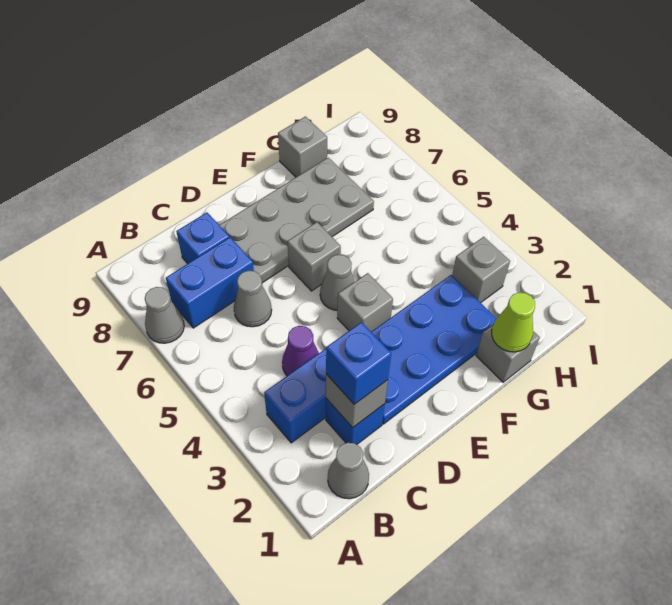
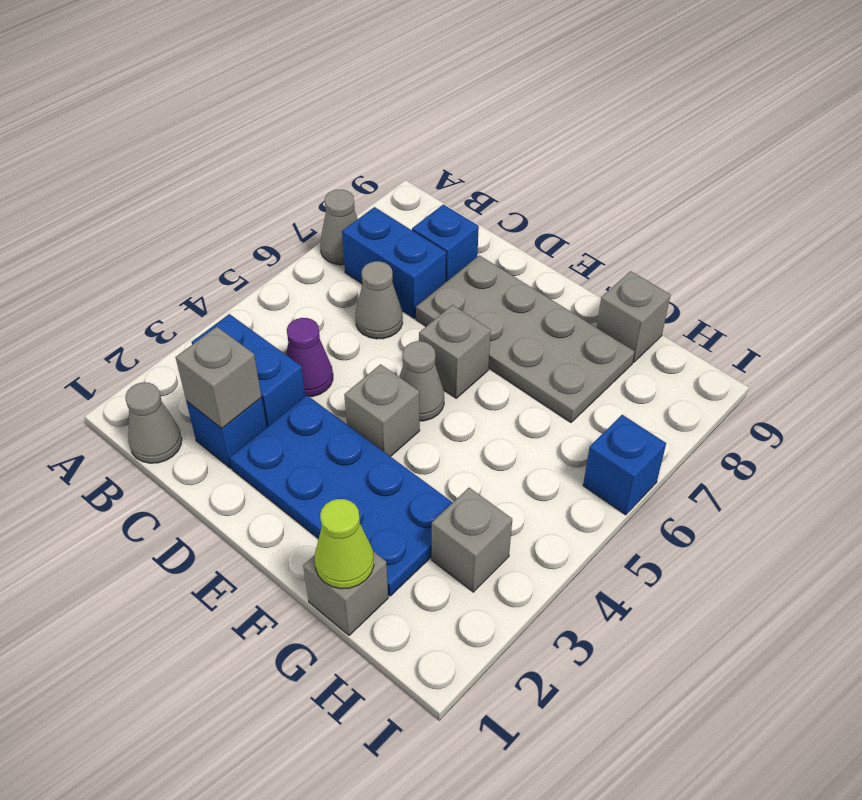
blue 1x1 brick [326,322,391,404] -> blue 1x1 brick moved to [583,415,666,515]

